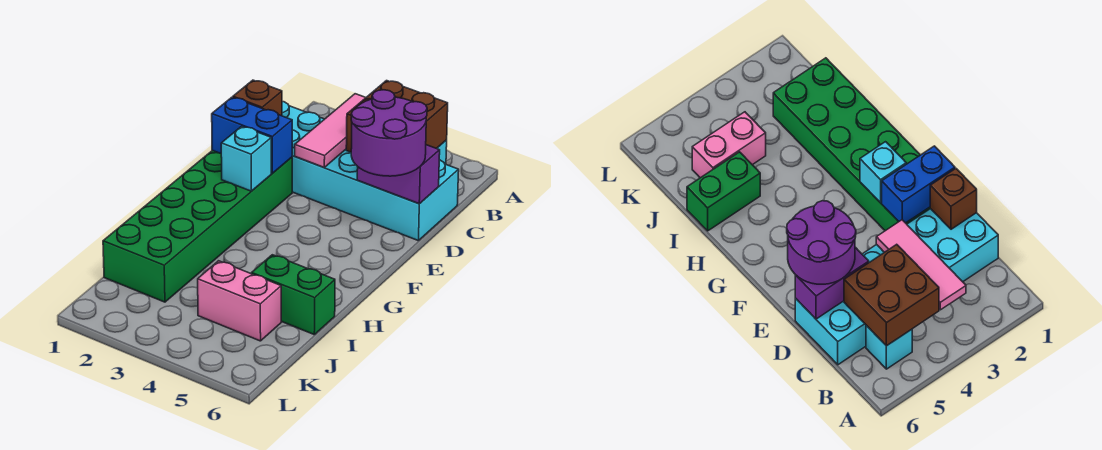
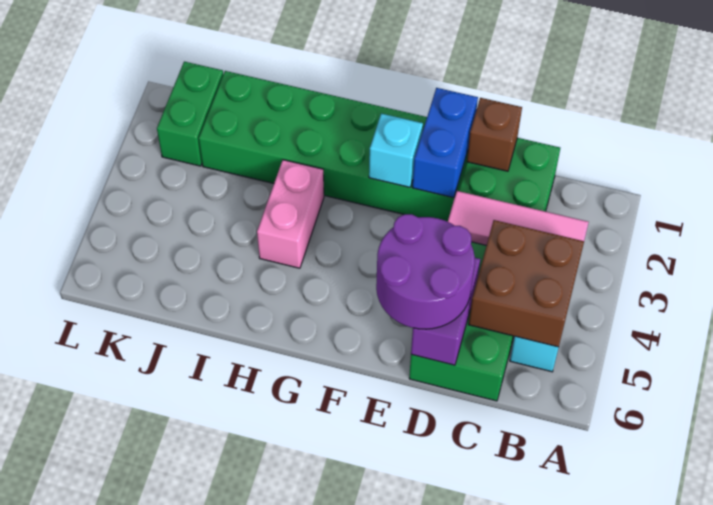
cyan 2x6 brick [282,101,459,241] -> green 2x6 brick [409,138,560,401]
green 1x2 brick [252,255,335,334] -> green 1x2 brick moved to [157,62,223,166]
pink 1x2 brick [198,261,281,341] -> pink 1x2 brick moved to [257,160,324,268]

